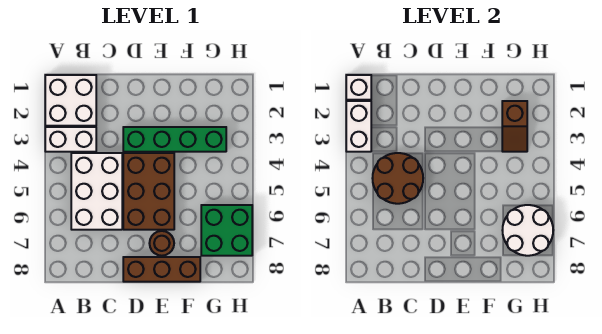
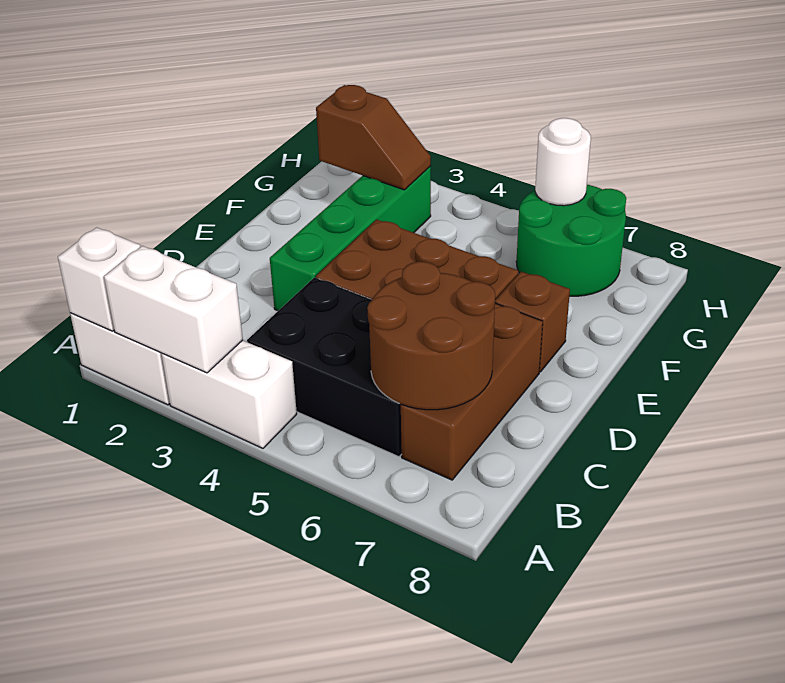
white 1x2 brick [45,127,96,152] -> white 1x2 brick turned to [162,340,297,448]
white 2x3 brick [71,153,122,230] -> black 2x3 brick [247,277,402,457]
brown 2x2 round brick [372,153,423,204] -> brown 2x2 round brick moved to [367,262,495,410]
brown 1x3 brick [123,257,200,282] -> brown 1x3 brick moved to [401,303,543,480]
brown 1x1 round brick [149,231,174,256] -> brown 1x1 brick [495,272,570,372]
green 2x2 brick [201,205,252,256] -> green 2x2 round brick [516,185,626,296]
white 2x2 round brick [502,205,553,256] -> white 1x1 round brick [535,118,591,206]

